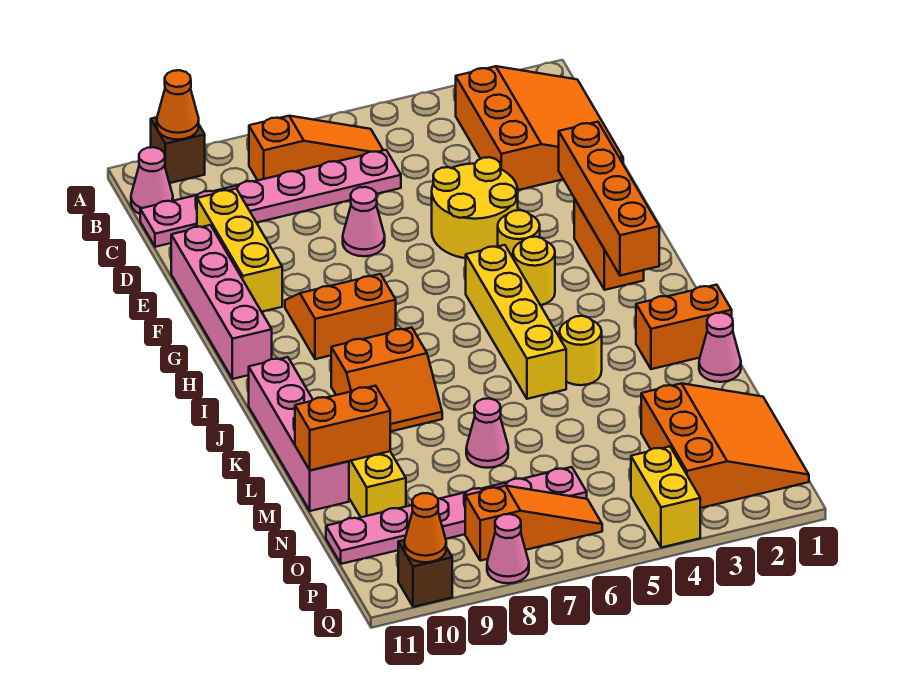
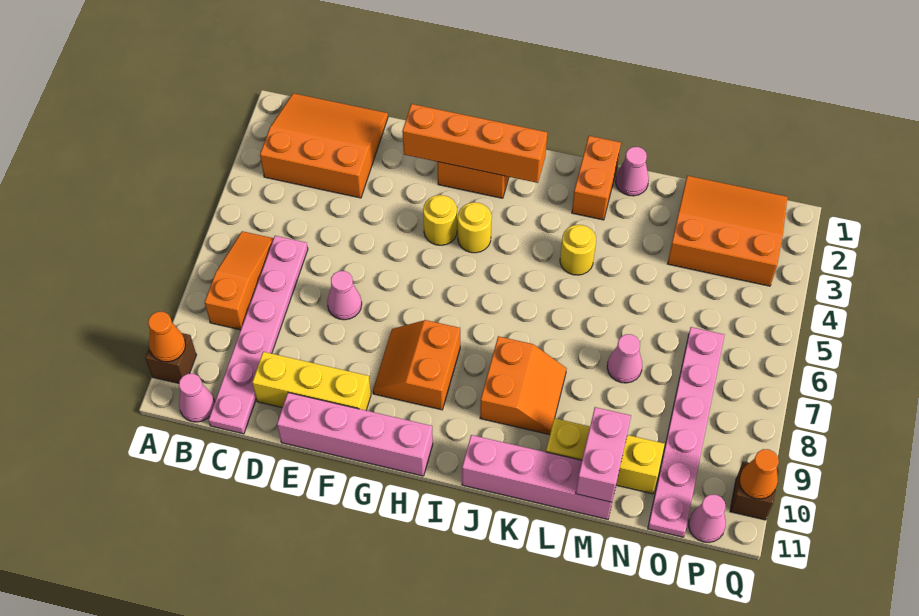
yellow 2x2 round brick [432,157,518,258] -> none
yellow 1x4 brick [466,245,566,399] -> none
orange 1x2 brick [295,386,390,470] -> pink 1x2 brick [576,407,631,502]
yellow 1x2 brick [631,447,700,548] -> none
orange 1x3 slope [465,486,602,561] -> none
pink 1x1 cone [487,514,529,583] -> pink 1x1 cone moved to [689,495,726,542]

